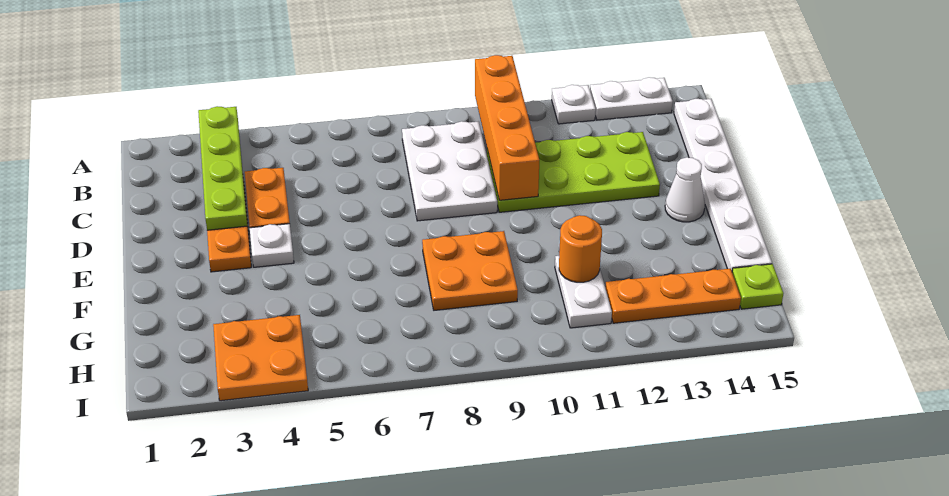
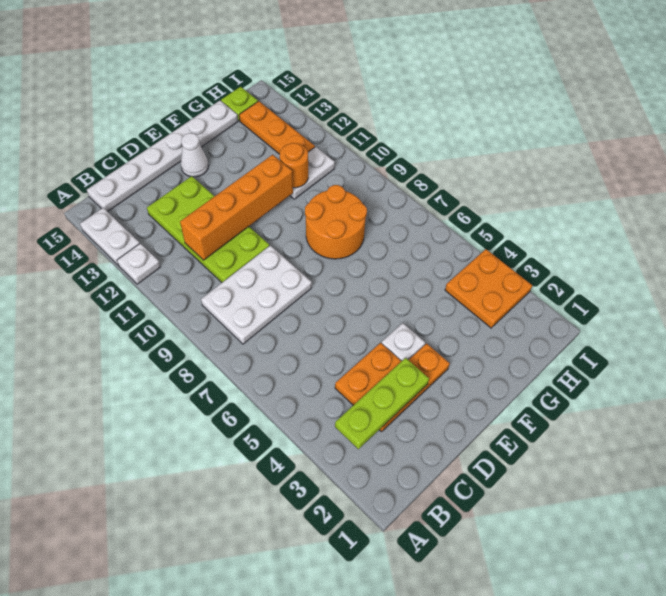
lime 1x4 plate [198,106,247,230] -> lime 1x3 plate [335,358,429,449]
orange 1x4 brick [475,55,539,200] -> orange 1x4 brick moved to [180,155,293,260]
orange 2x2 plate [422,231,518,310] -> orange 2x2 round brick [305,185,367,259]

